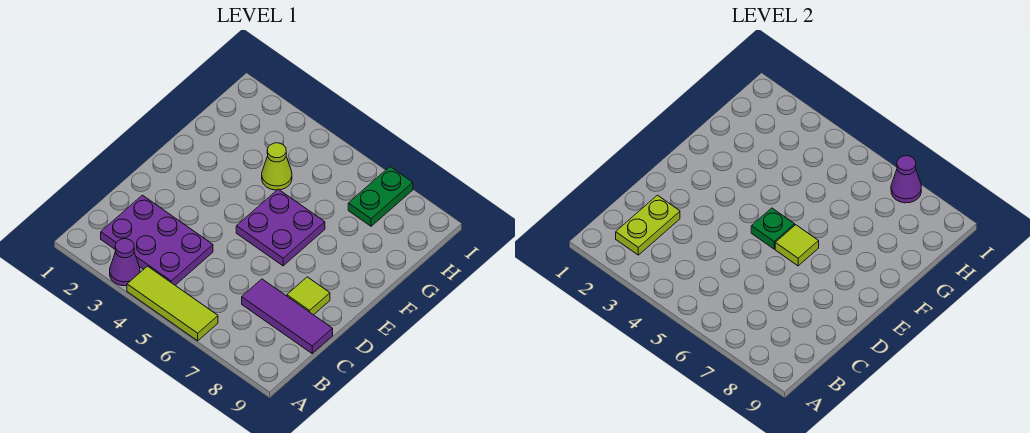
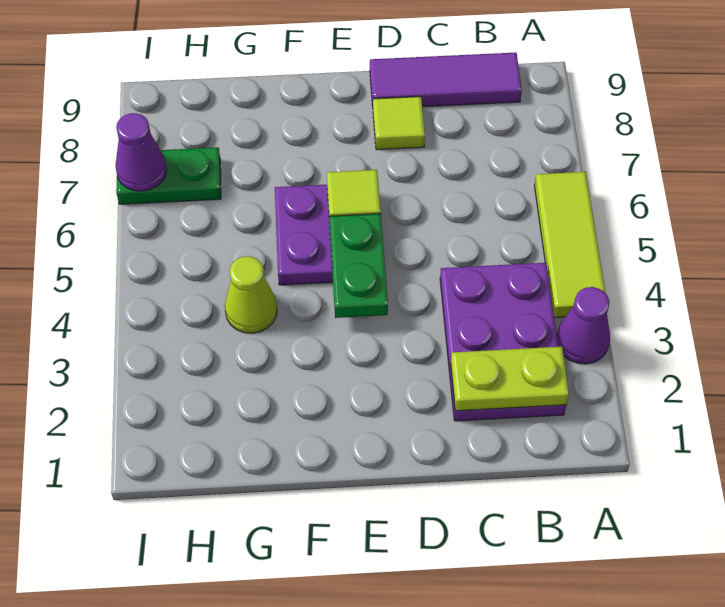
purple 1x3 tile [242,279,333,353] -> purple 1x3 tile turned to [370,53,522,107]
green 1x1 plate [751,208,795,249] -> green 1x2 plate [329,214,388,318]

